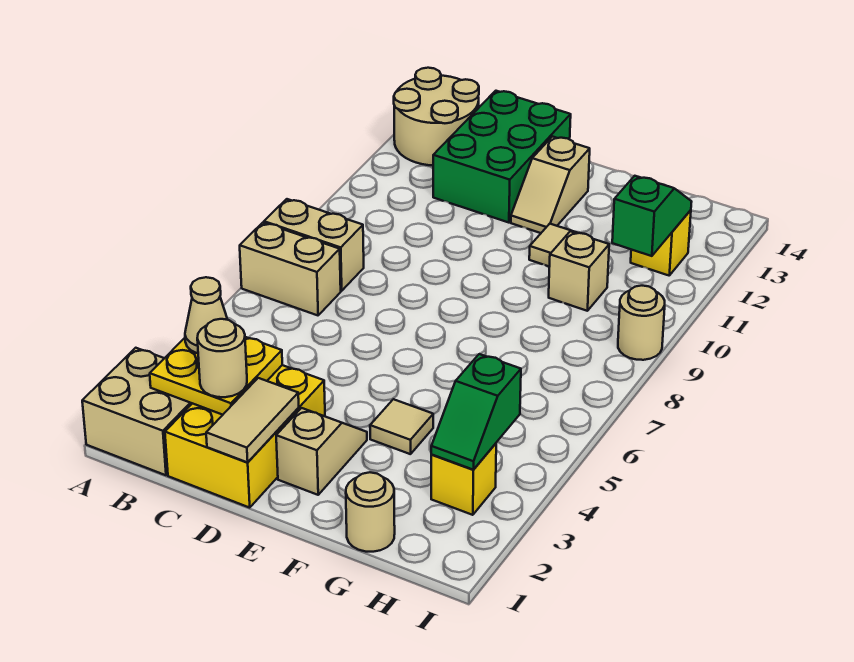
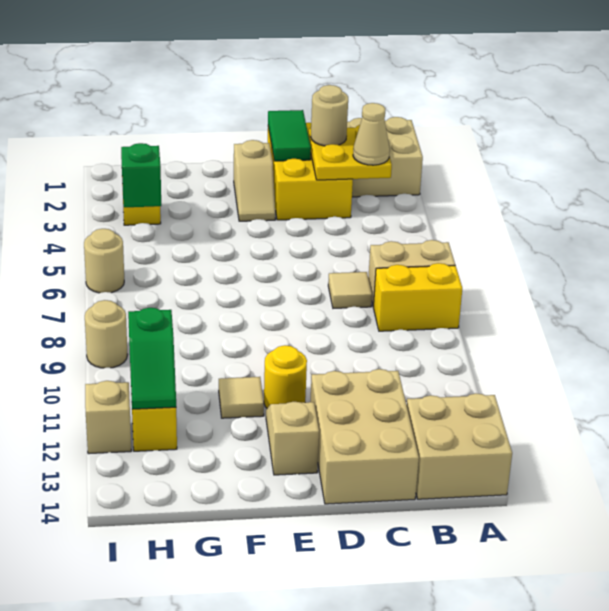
tan 1x2 brick [264,199,364,291] -> yellow 1x2 brick [373,263,462,331]
tan 2x2 round brick [394,68,479,165] -> tan 2x2 brick [407,393,512,499]
green 2x3 brick [433,91,571,223] -> tan 2x3 brick [310,369,419,504]
tan 1x2 tile [206,378,299,462] -> green 1x2 tile [268,110,311,161]
none -> yellow 1x1 round brick [264,345,307,408]
tan 1x1 tile [370,399,433,454] -> tan 1x1 tile moved to [328,272,372,308]
tan 1x1 round brick [346,472,395,552] -> tan 1x1 round brick moved to [84,229,124,293]
tan 1x1 brick [549,231,609,311] -> tan 1x1 brick moved to [85,381,131,454]

